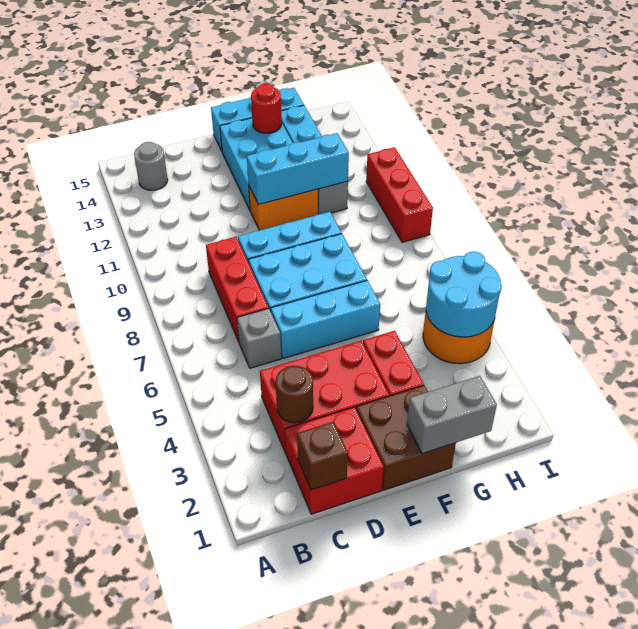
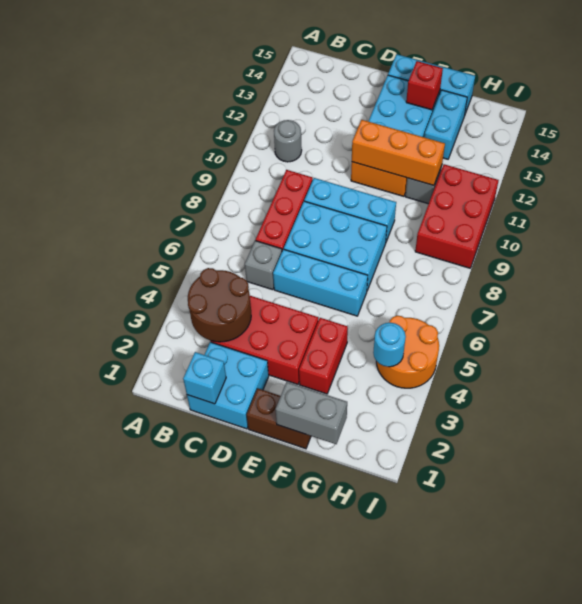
grey 1x1 round brick [134,142,168,190] -> grey 1x1 round brick moved to [274,120,302,162]
red 2x2 brick [285,407,384,514] -> cyan 2x2 brick [187,342,269,429]
brown 1x1 brick [297,422,348,490] -> cyan 1x1 brick [183,352,226,404]
brown 1x1 round brick [276,366,313,423] -> brown 2x2 round brick [188,268,251,342]
brown 2x2 brick [356,385,456,490] -> brown 1x2 brick [247,388,311,449]
cyan 1x3 brick [247,133,349,205] -> orange 1x3 brick [352,120,445,185]
red 1x1 round brick [251,84,282,133] -> red 1x1 brick [406,61,443,110]
cyan 2x2 round brick [426,252,502,337] -> cyan 1x1 round brick [373,322,406,367]
red 1x3 brick [366,147,433,242] -> red 2x3 brick [415,164,499,268]

